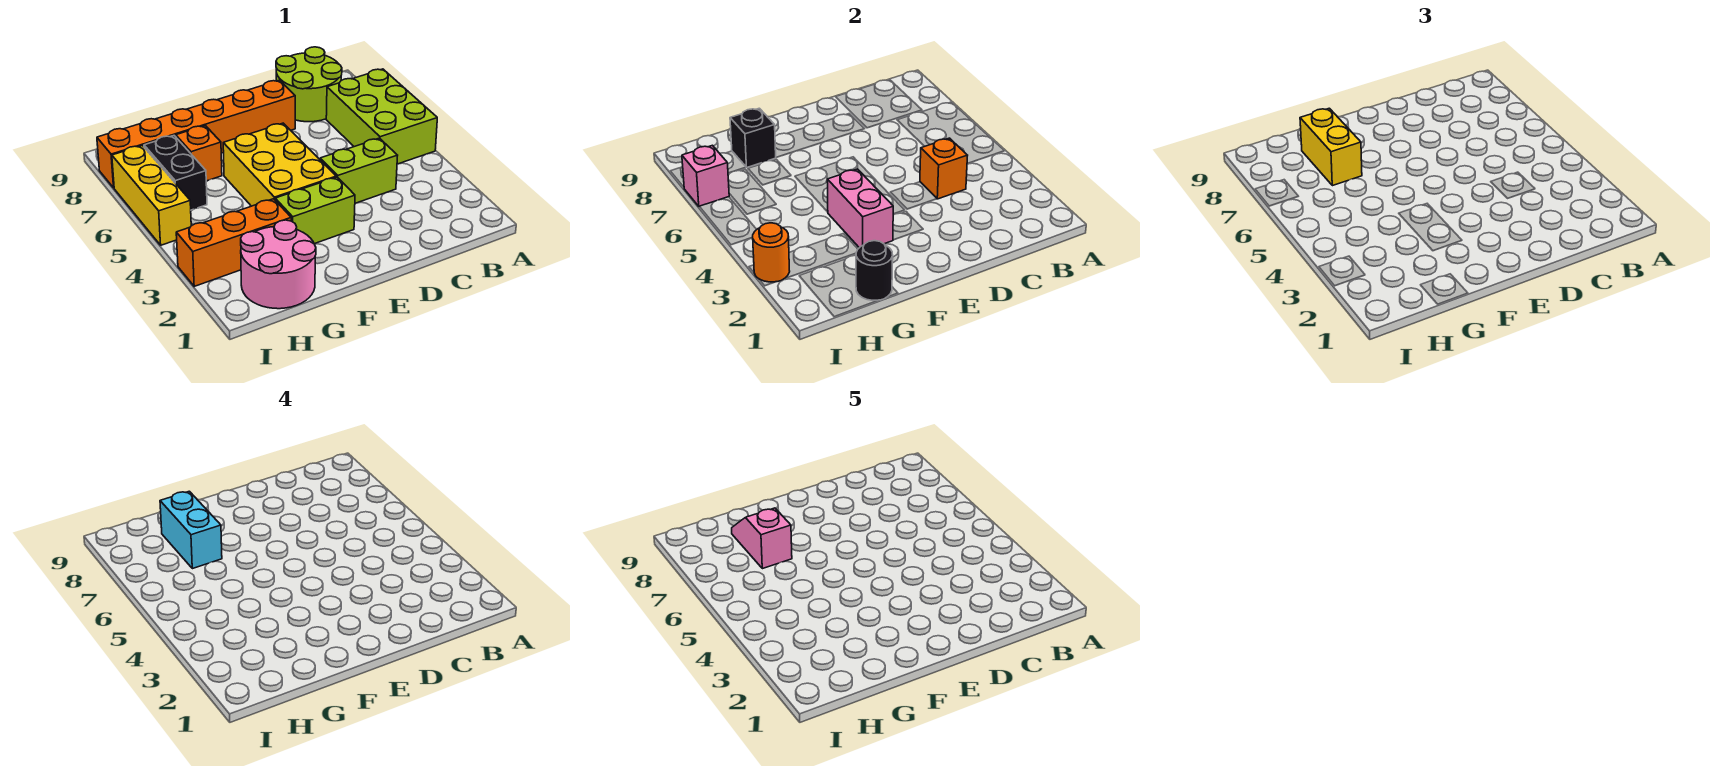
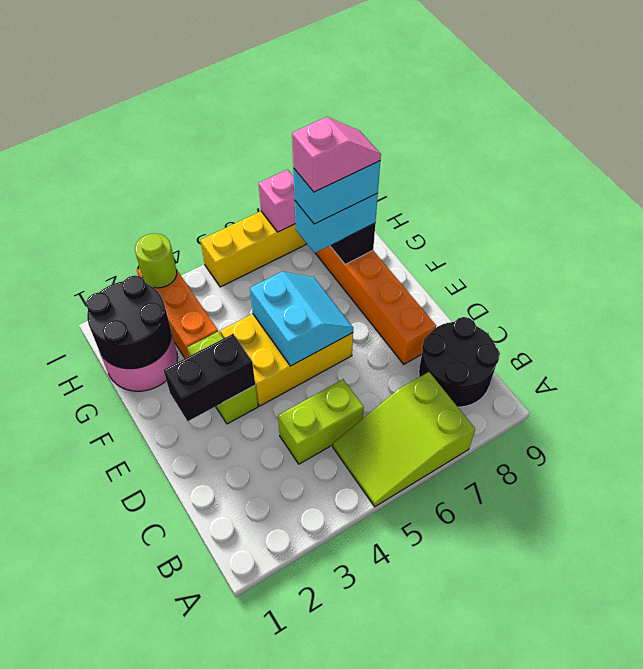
lime 2x3 brick [326,69,437,164] -> lime 2x3 slope [333,372,475,507]
lime 2x2 round brick [276,47,342,122] -> black 2x2 round brick [419,317,500,407]
lime 1x2 brick [320,138,398,203] -> lime 1x2 brick turned to [278,379,364,464]
orange 1x1 brick [920,138,968,199] -> none
none -> cyan 2x2 slope [250,272,353,366]
pink 1x2 brick [827,169,893,248] -> none
black 1x1 round brick [856,241,893,300] -> black 2x2 round brick [86,275,171,369]
orange 1x1 brick [176,125,222,181] -> none
yellow 1x2 brick [1300,108,1362,186] -> cyan 1x2 brick [295,193,378,253]
black 1x2 brick [144,136,207,210] -> black 1x2 brick moved to [163,334,255,421]
orange 1x1 round brick [752,223,790,282] -> lime 1x1 round brick [135,233,177,288]

